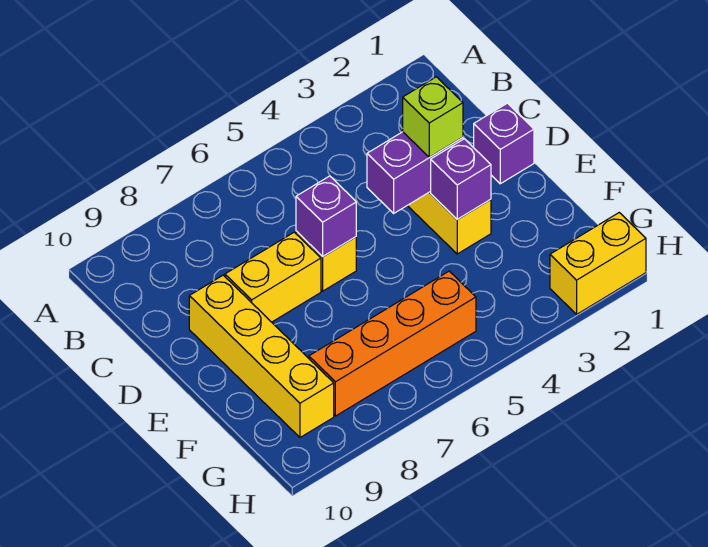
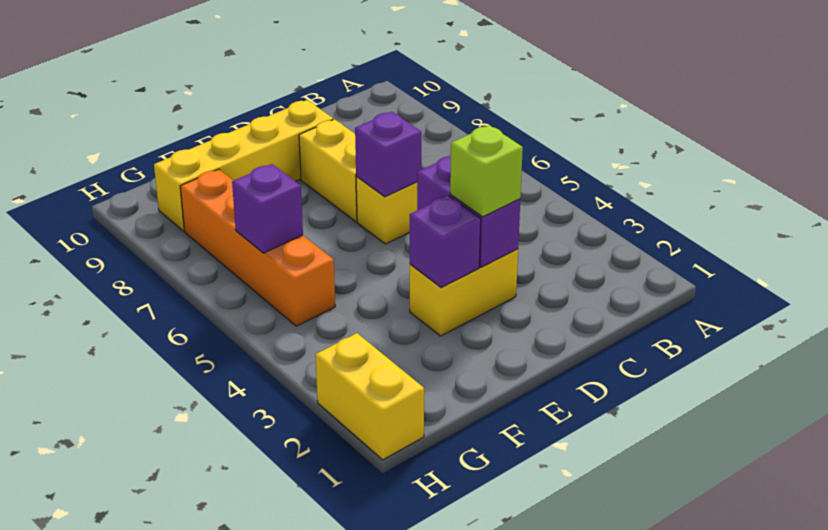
purple 1x1 brick [474,103,534,184] -> purple 1x1 brick moved to [232,164,303,253]

